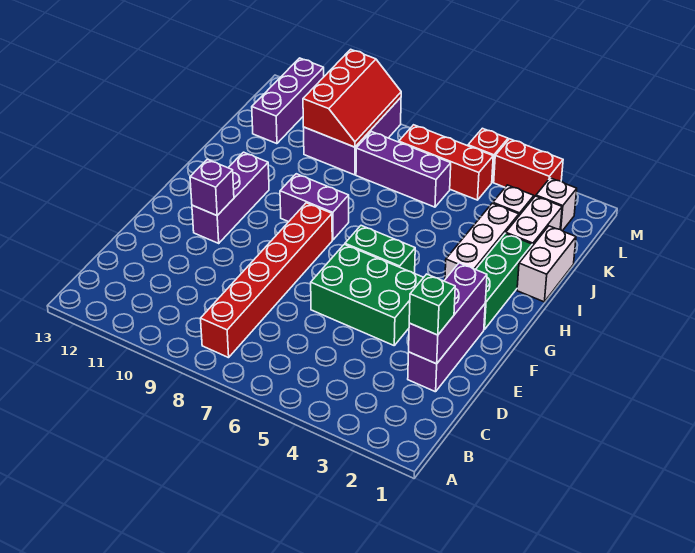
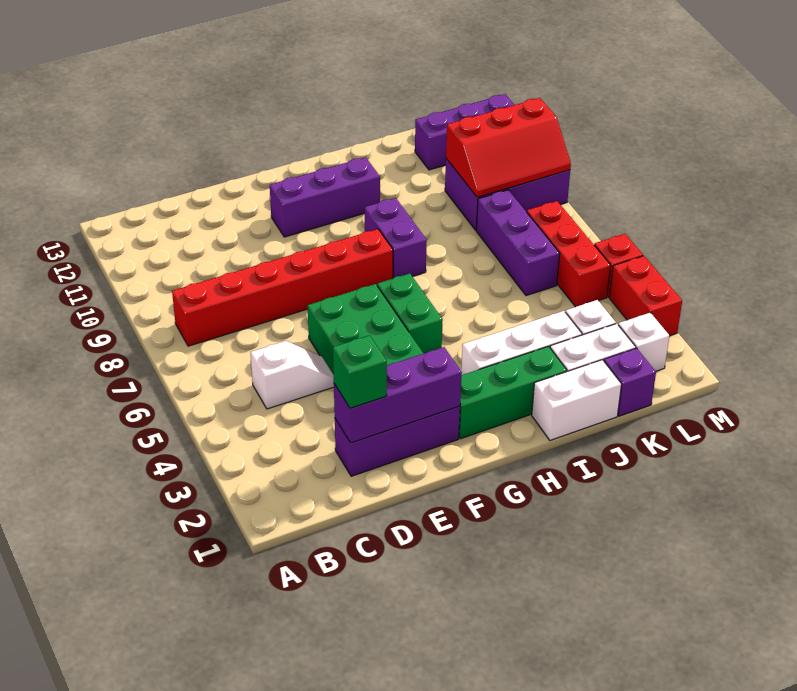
none -> white 1x2 slope [251,341,334,409]
purple 1x1 brick [190,159,234,216] -> purple 1x1 brick moved to [604,348,656,416]

